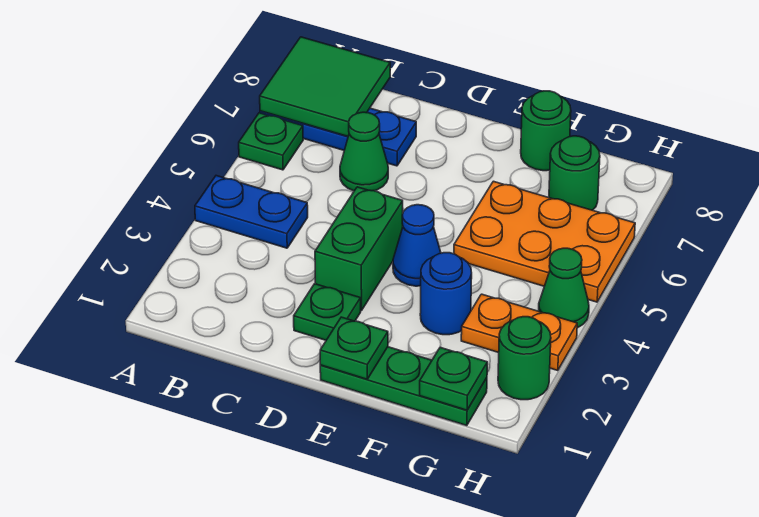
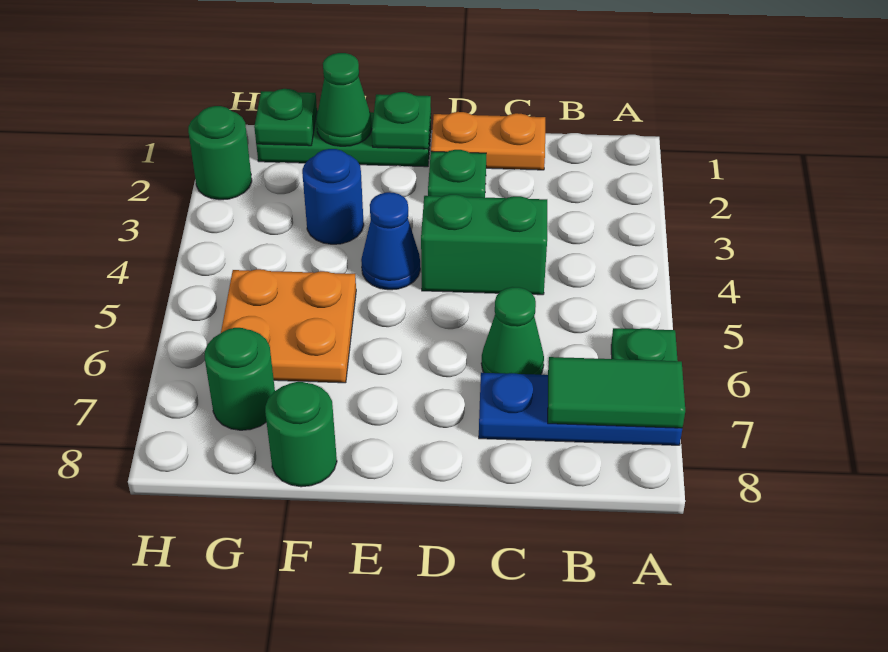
blue 1x2 plate [195,176,308,248] -> none
green 2x2 tile [260,37,390,136] -> green 1x2 tile [548,357,685,428]
green 1x2 brick [315,187,403,311] -> green 1x2 brick turned to [421,194,547,295]
orange 2x3 plate [454,181,635,302] -> orange 2x2 plate [221,269,356,383]
orange 1x2 plate [461,294,577,371] -> orange 1x2 plate moved to [431,112,545,170]
green 1x1 cone [539,248,589,328] -> green 1x1 cone moved to [316,53,372,146]

